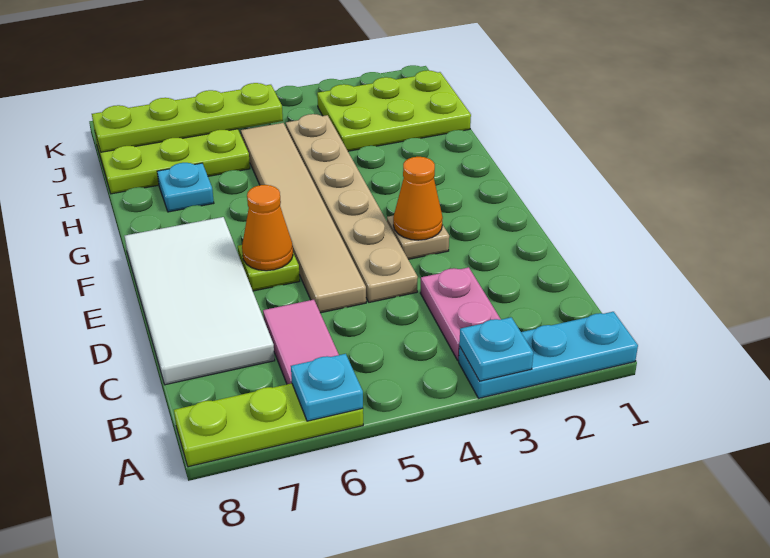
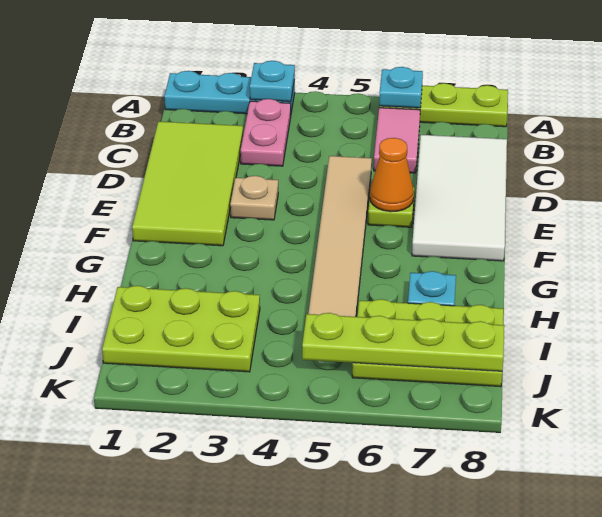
none -> lime 2x4 tile [132,121,243,246]
tan 1x6 plate [286,114,418,302] -> none
orange 1x1 cone [393,157,443,240] -> none

